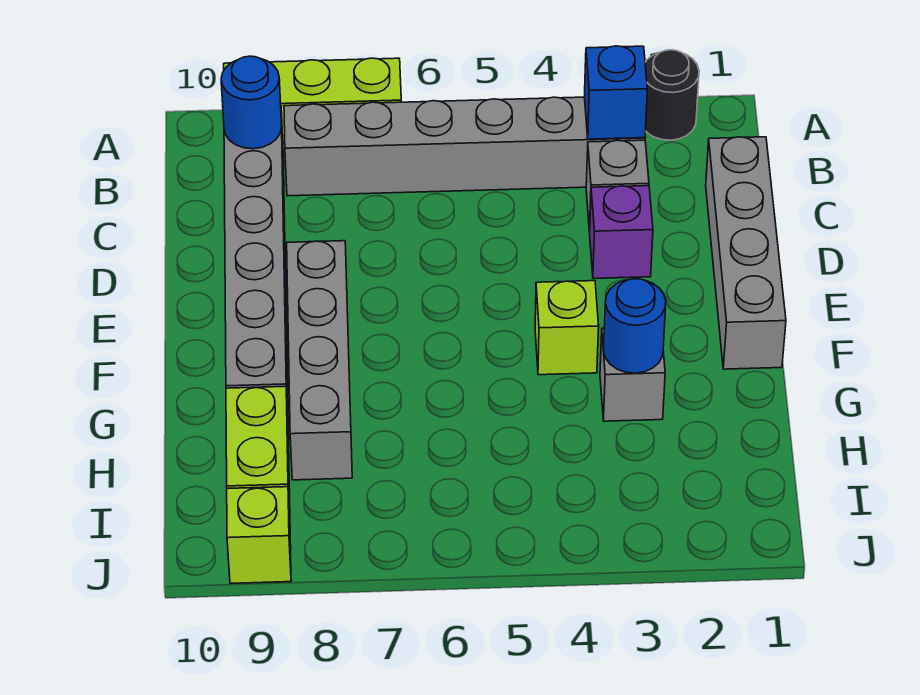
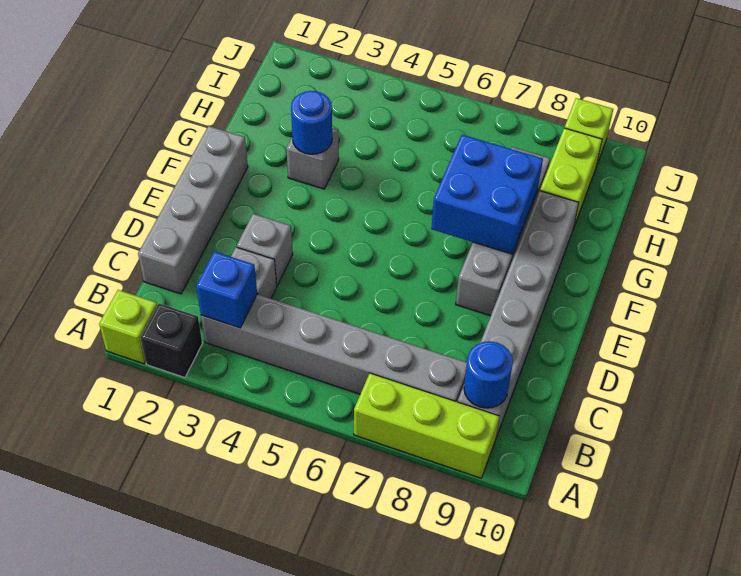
black 1x1 round brick [645,50,699,140] -> black 1x1 brick [141,304,202,378]
purple 1x1 brick [589,186,653,279] -> grey 1x1 brick [237,214,293,286]
lime 1x1 brick [535,281,599,375] -> lime 1x1 brick moved to [99,290,157,364]
none -> blue 2x2 brick [431,135,543,254]

